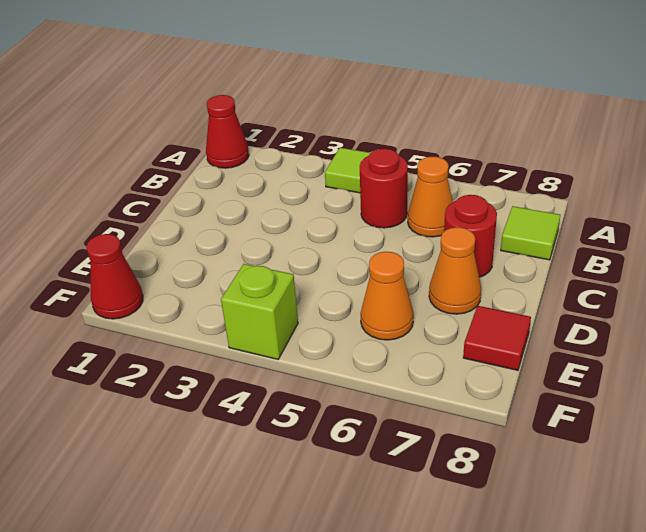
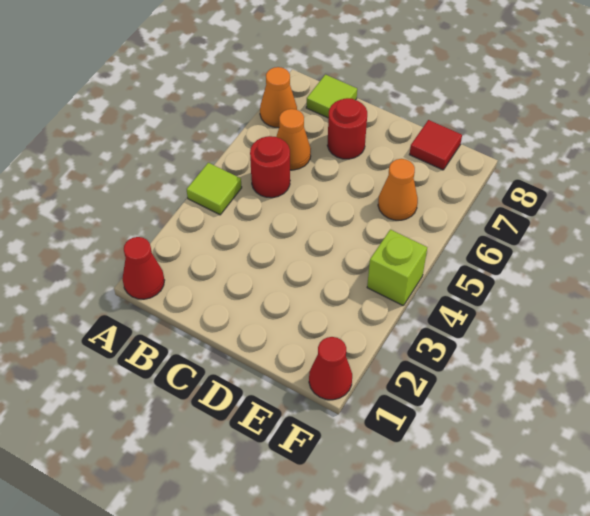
orange 1x1 cone [429,227,481,314] -> orange 1x1 cone moved to [260,67,297,128]

